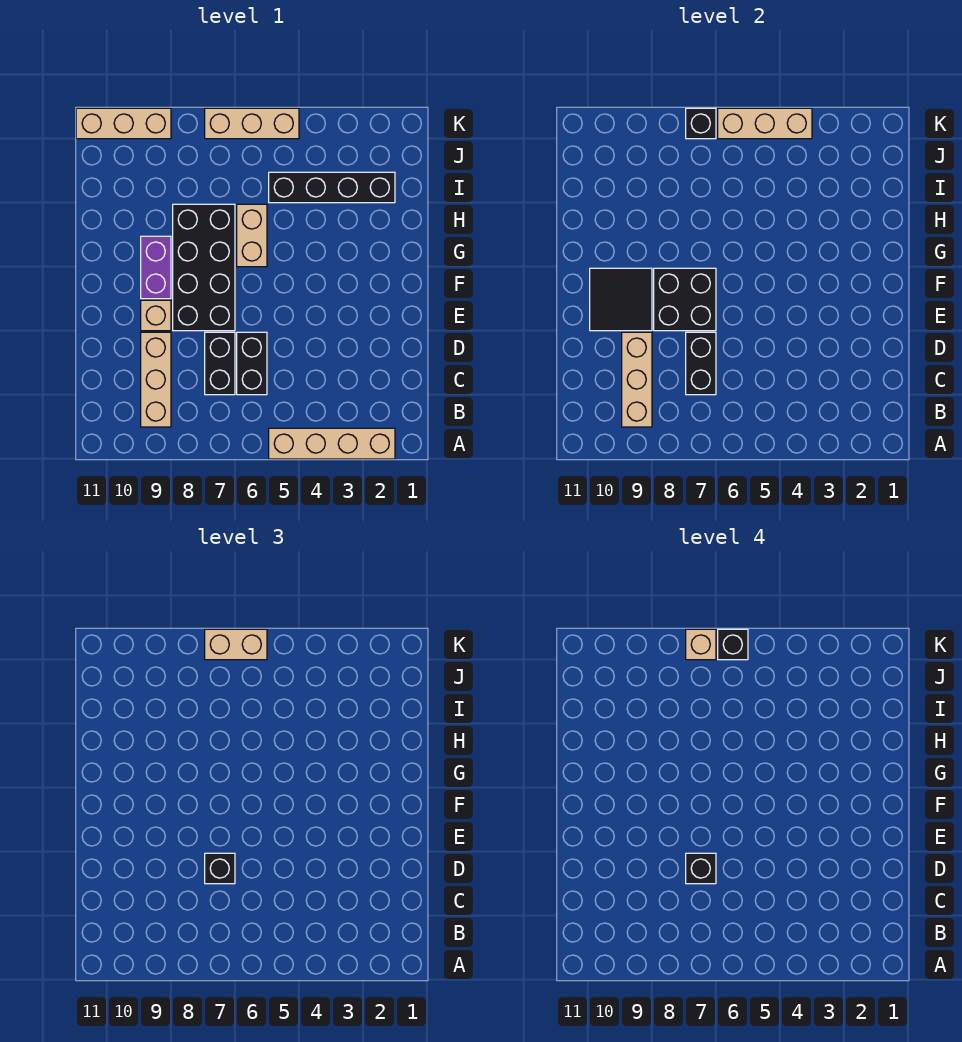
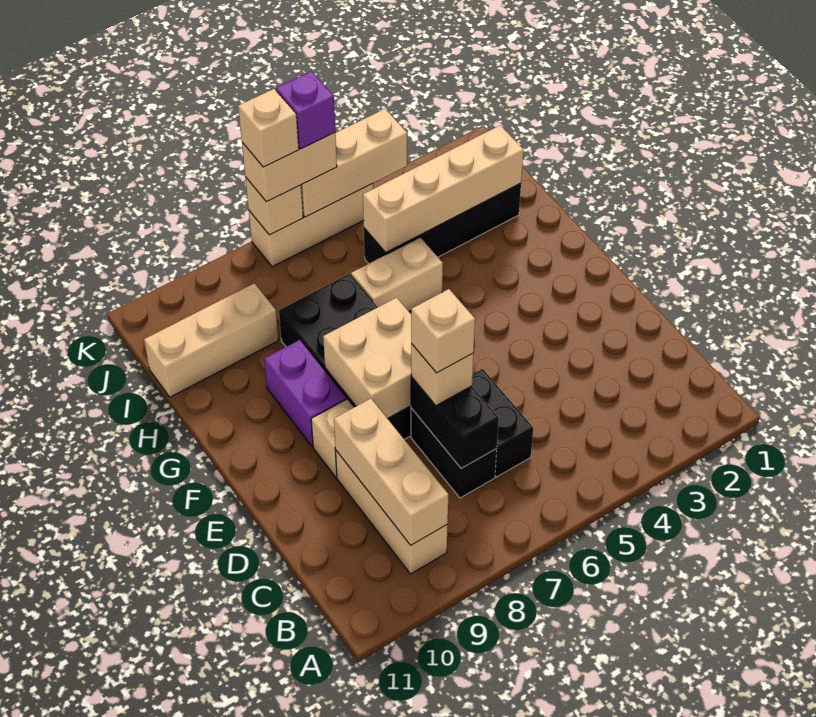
tan 1x4 brick [269,428,395,459] -> tan 1x4 brick moved to [363,125,523,252]
black 1x1 brick [205,853,235,884] -> tan 1x1 brick [411,344,473,405]
black 1x1 brick [686,853,716,884] -> tan 1x1 brick [411,289,475,373]
black 2x2 brick [654,268,716,331] -> tan 2x2 brick [323,298,411,419]
black 2x2 tile [590,268,652,331] -> none
tan 1x2 brick [237,204,267,267] -> tan 1x2 brick turned to [351,237,443,311]
black 1x1 brick [718,629,748,660] -> purple 1x1 brick [276,71,335,149]
black 1x1 brick [686,108,716,139] -> tan 1x1 brick [245,177,303,235]
tan 1x3 brick [76,108,171,139] -> tan 1x3 brick moved to [144,283,278,397]

